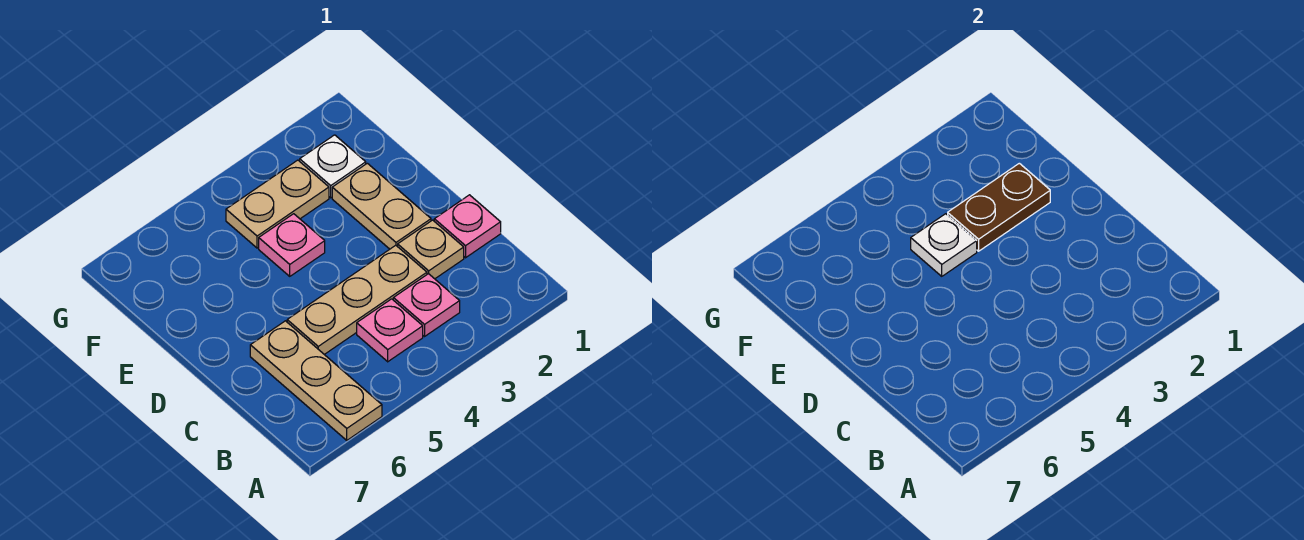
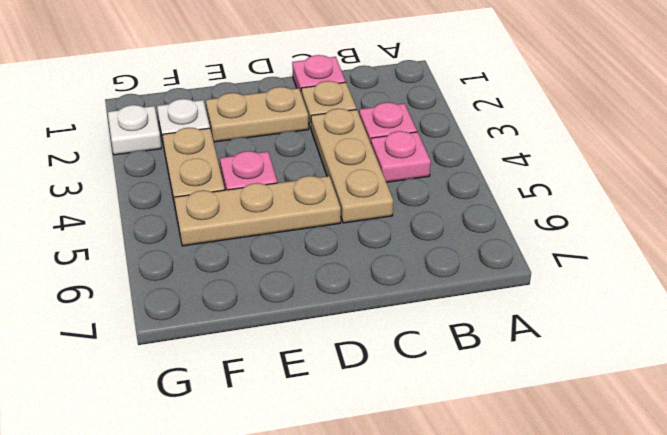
tan 1x3 plate [250,321,382,440] -> tan 1x3 plate moved to [174,176,341,246]
brown 1x2 plate [948,163,1050,251] -> none
white 1x1 plate [911,214,977,276] -> white 1x1 plate moved to [108,105,161,155]

